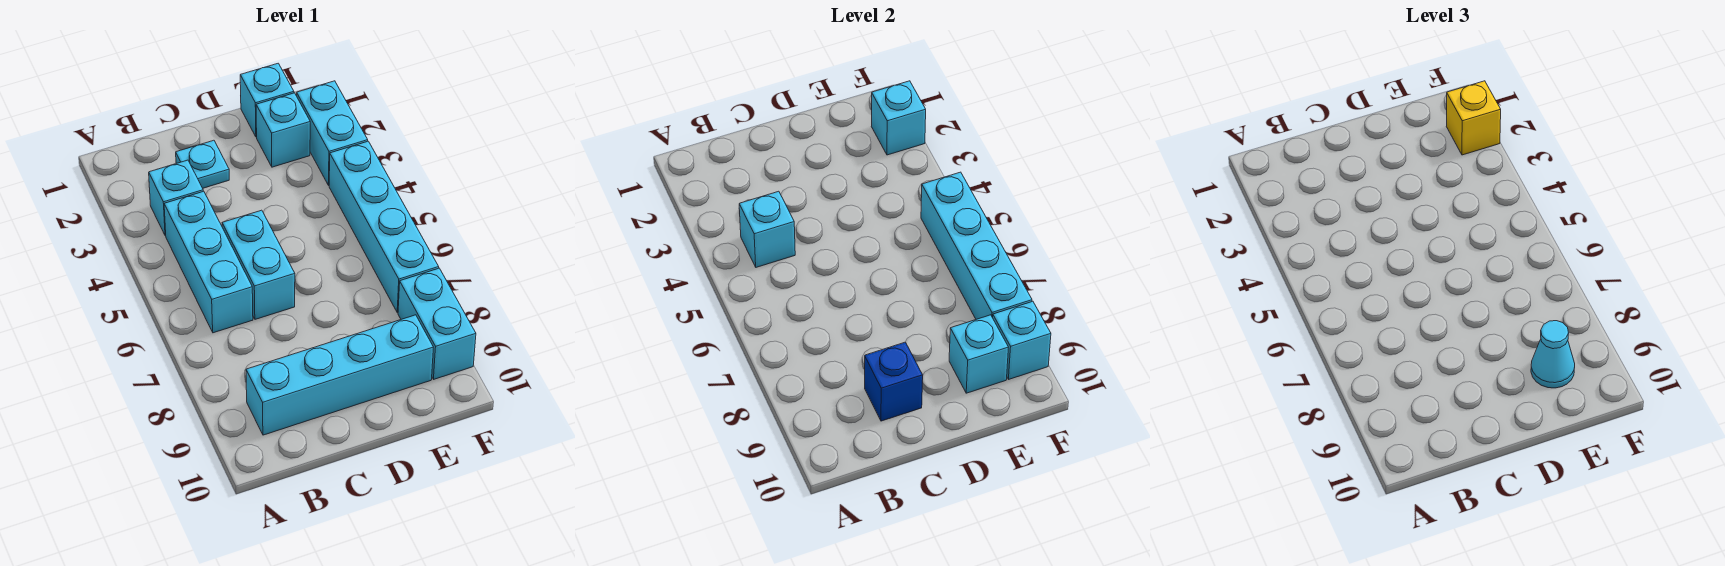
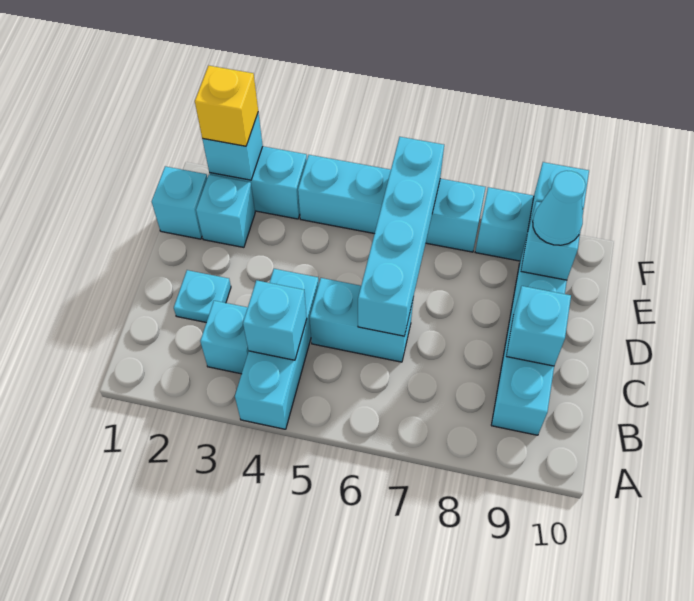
cyan 1x3 brick [164,191,253,333] -> cyan 1x3 brick turned to [235,269,319,429]
blue 1x1 brick [865,342,923,421] -> cyan 1x1 brick [506,286,571,366]
cyan 1x4 brick [921,172,1032,319] -> cyan 1x4 brick turned to [358,137,444,336]

